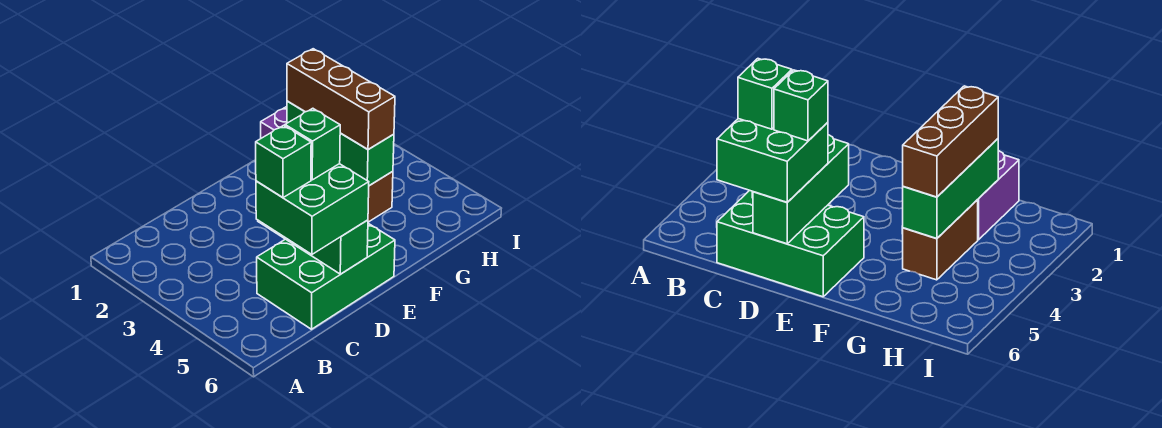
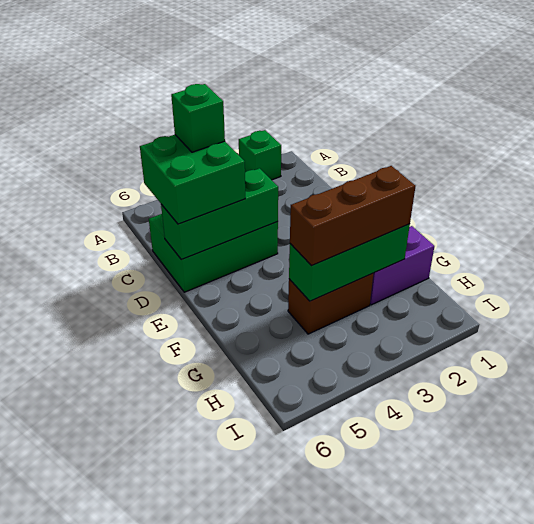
green 2x3 brick [257,223,395,329] -> green 2x3 brick turned to [149,214,278,292]
green 1x1 brick [285,108,340,180] -> green 1x1 brick moved to [239,130,281,180]

